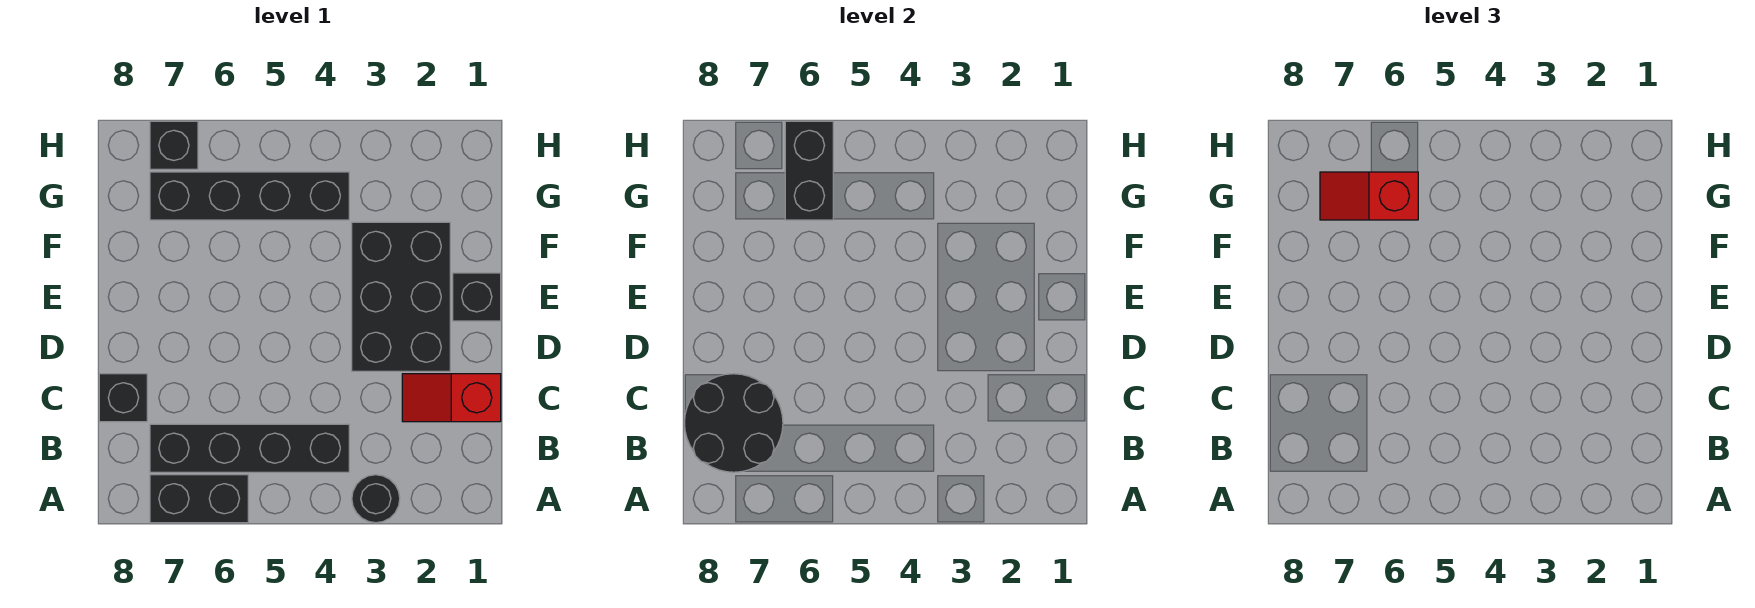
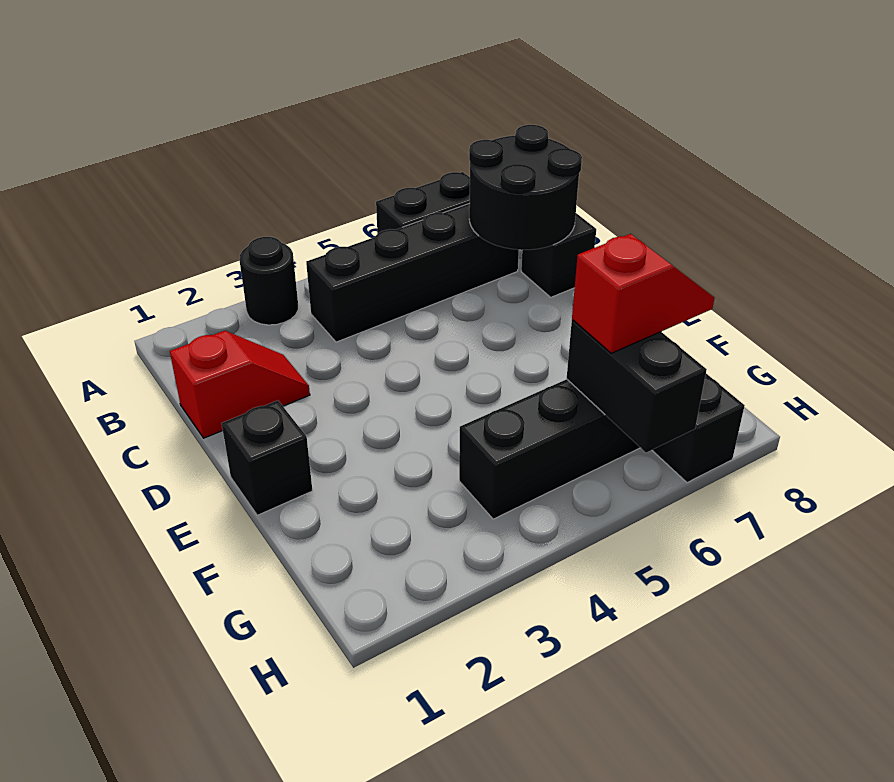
black 2x3 brick [352,222,450,371] -> none

